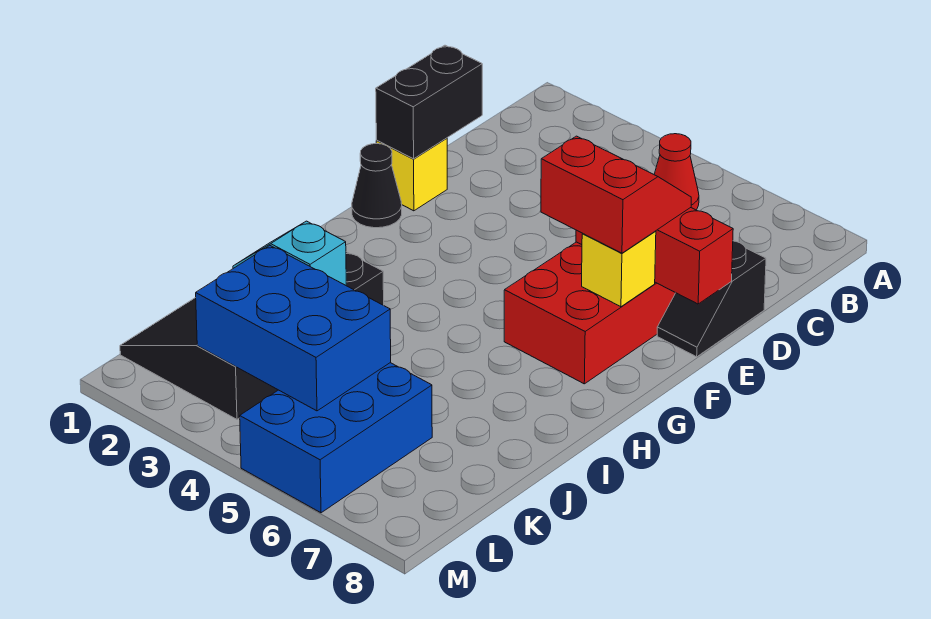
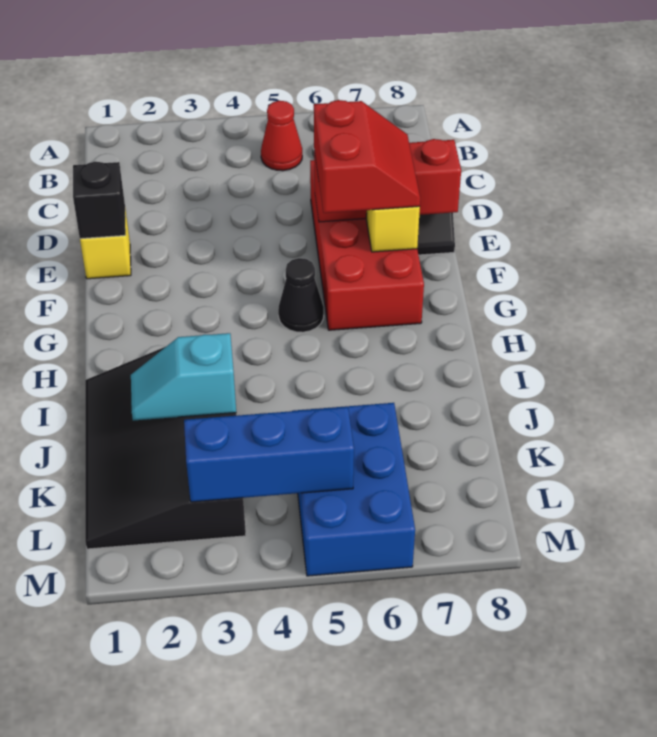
black 1x2 brick [376,45,482,159] -> black 1x1 brick [73,162,126,239]
red 2x2 slope [541,136,691,253] -> red 2x2 slope turned to [314,100,420,213]
black 1x1 cone [352,144,402,228] -> black 1x1 cone moved to [278,258,324,332]
blue 2x3 brick [196,246,391,411] -> blue 1x3 brick [184,407,354,502]

